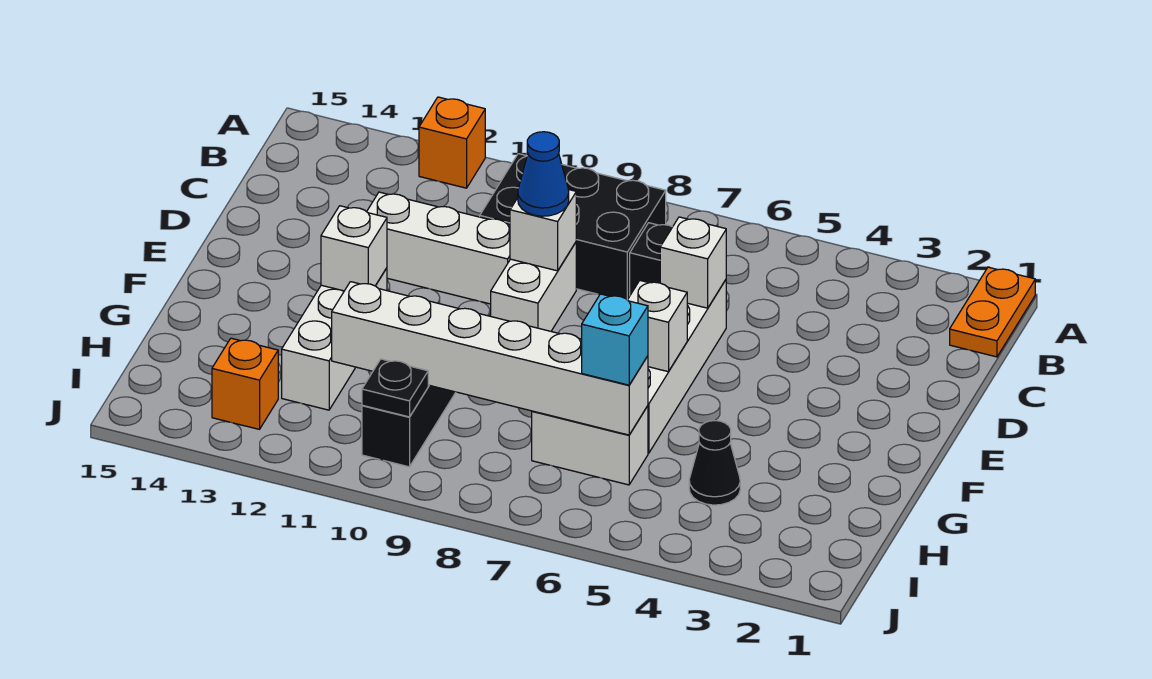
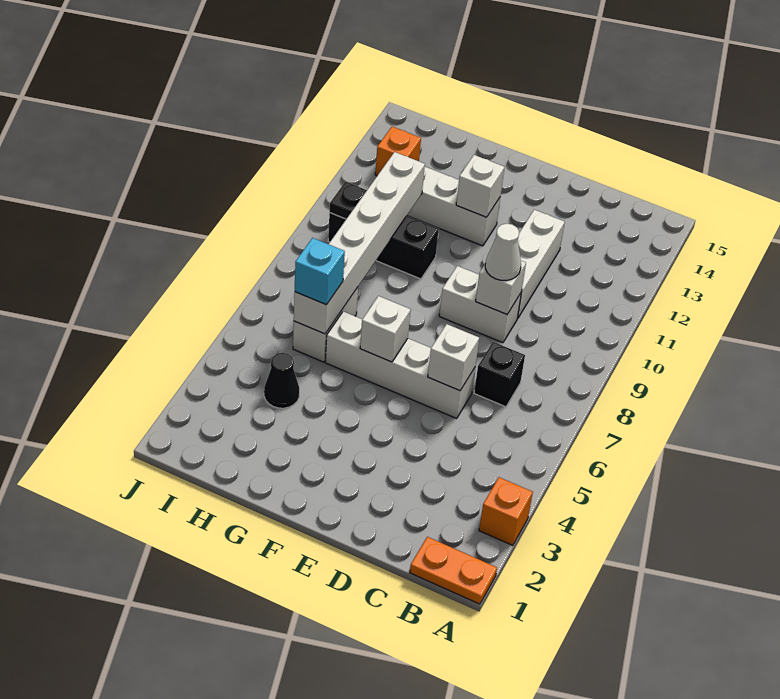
orange 1x1 brick [419,97,485,188] -> orange 1x1 brick moved to [479,477,533,545]
black 2x3 brick [480,154,666,300] -> none
blue 1x1 cone [518,132,569,216] -> white 1x1 cone [485,224,521,281]

